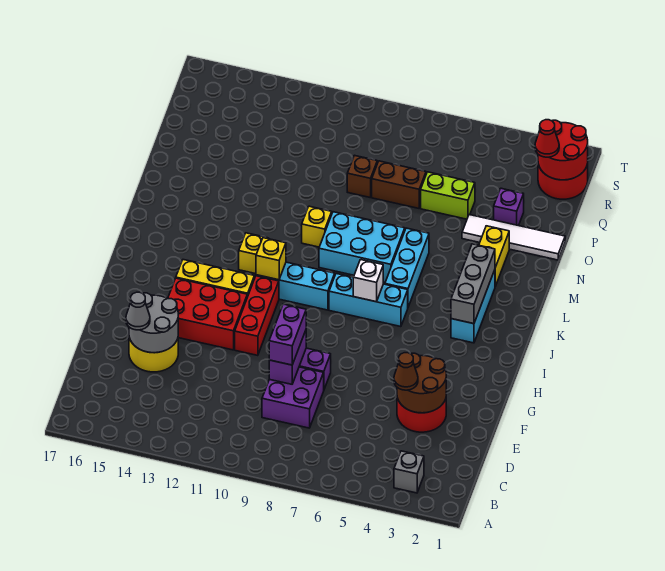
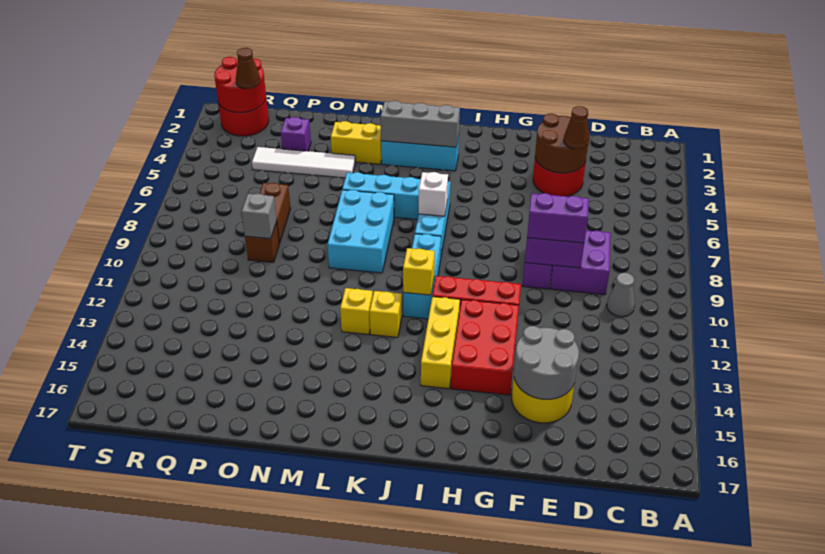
grey 1x1 brick [394,451,424,493] -> grey 1x1 brick moved to [241,194,277,239]
grey 1x1 cone [126,292,150,330] -> grey 1x1 cone moved to [607,273,635,317]
yellow 1x1 brick [302,206,332,247] -> yellow 1x1 brick moved to [340,288,373,335]
white 1x4 tile [462,215,565,260] -> white 1x4 tile turned to [252,147,355,178]
lime 1x2 brick [421,172,475,219] -> none
red 1x1 cone [535,120,559,157] -> brown 1x1 cone [236,48,260,89]

